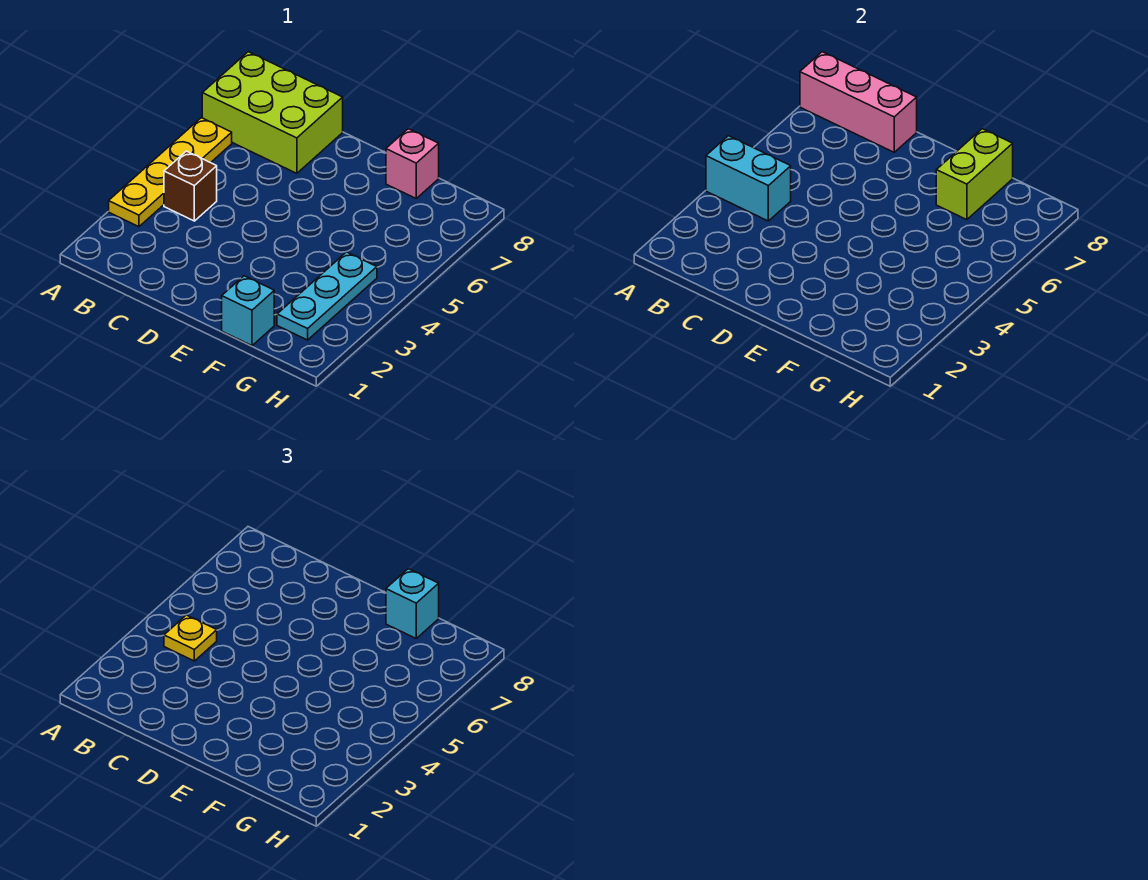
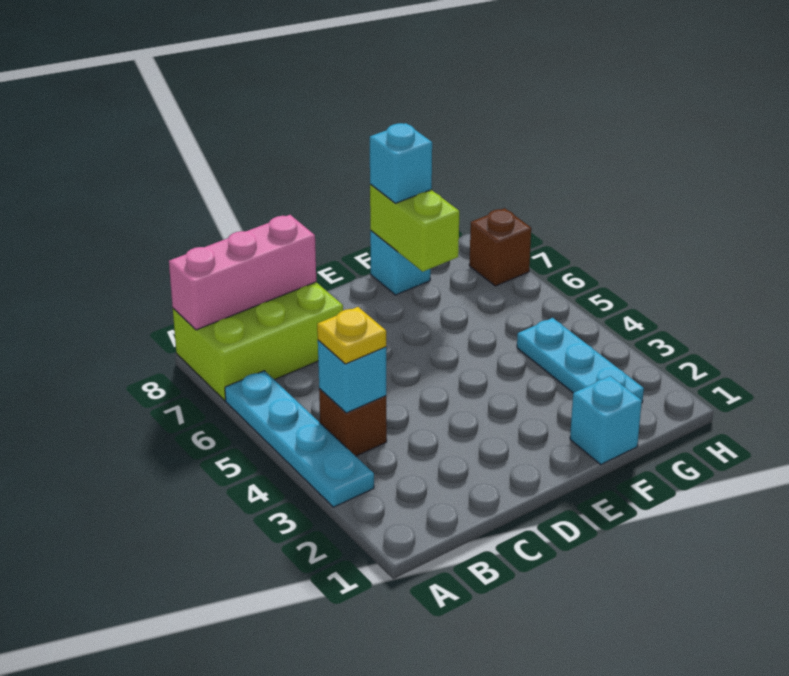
yellow 1x4 plate [109,118,232,227] -> cyan 1x4 plate [225,371,374,507]
cyan 1x2 brick [706,136,791,221] -> cyan 1x1 brick [318,340,386,413]
pink 1x1 brick [386,129,439,198] -> cyan 1x1 brick [370,231,431,295]
none -> brown 1x1 brick [469,208,531,286]

